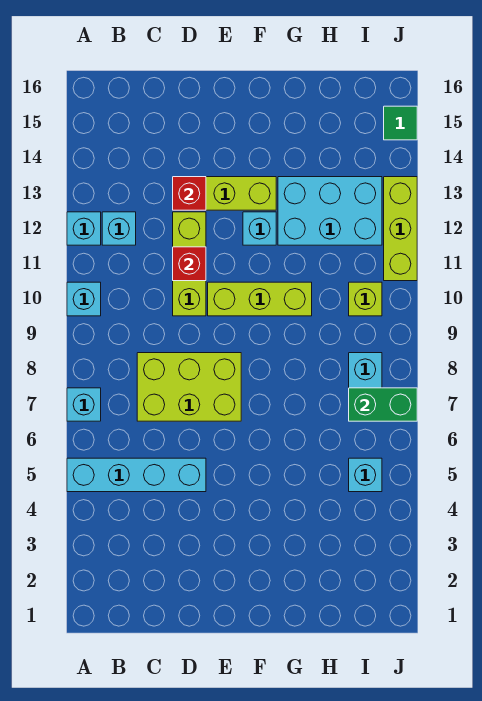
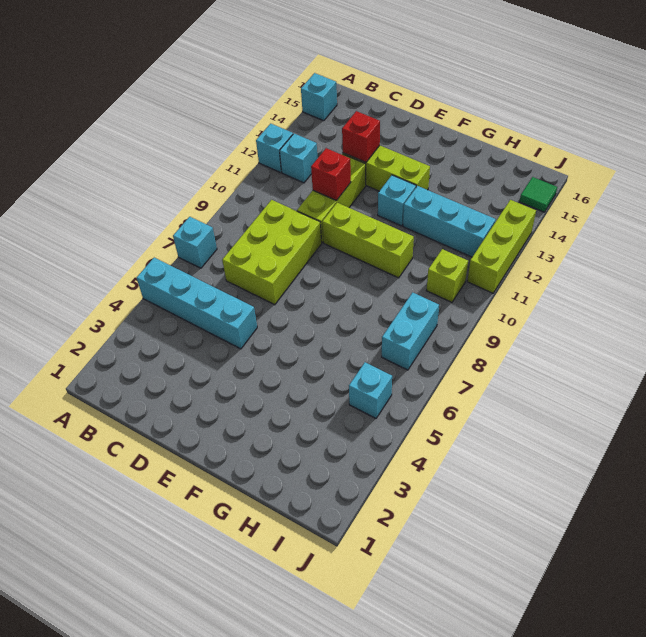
cyan 1x1 brick [67,282,101,316] -> cyan 1x1 brick moved to [301,73,337,121]
lime 2x3 brick [137,353,241,421] -> lime 2x3 brick turned to [222,200,322,305]
cyan 2x3 brick [278,177,382,245] -> cyan 1x3 brick [403,186,496,257]
green 1x2 brick [349,388,417,421] -> none

